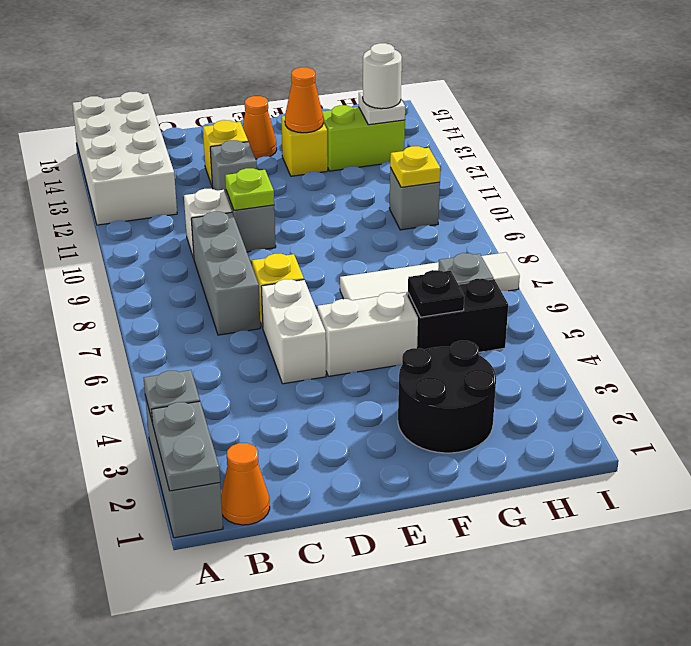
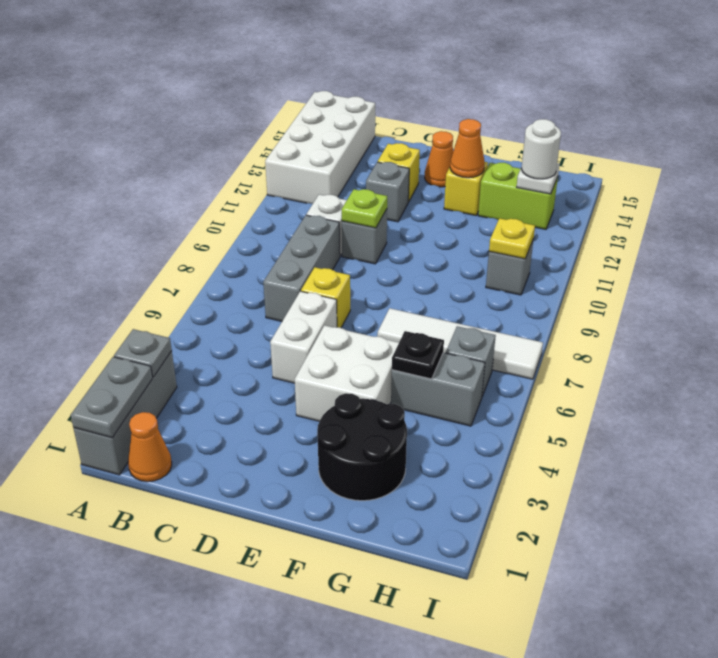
white 1x2 brick [317,292,418,376] -> white 2x2 brick [295,325,399,421]
black 1x2 brick [408,279,508,352] -> grey 1x2 brick [391,353,485,426]

